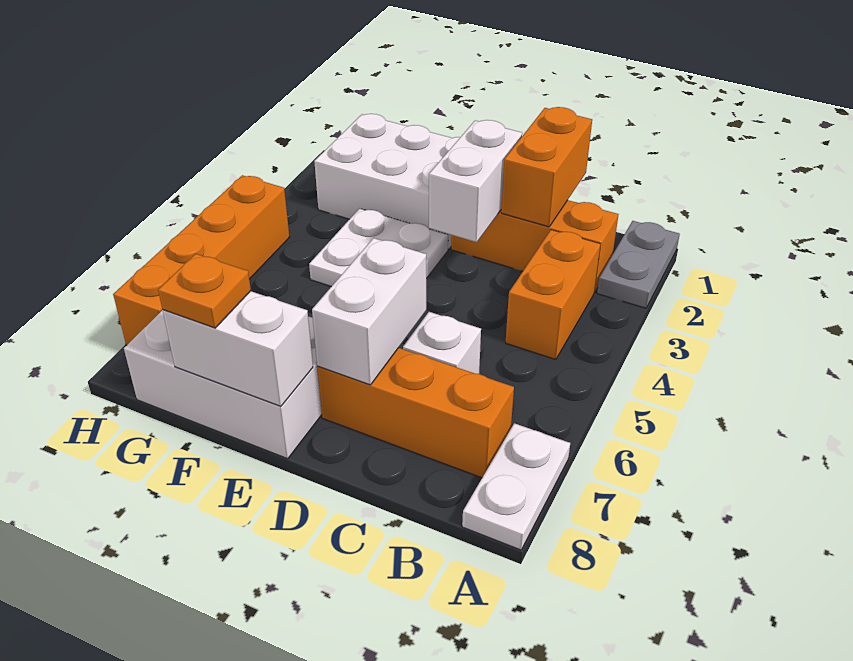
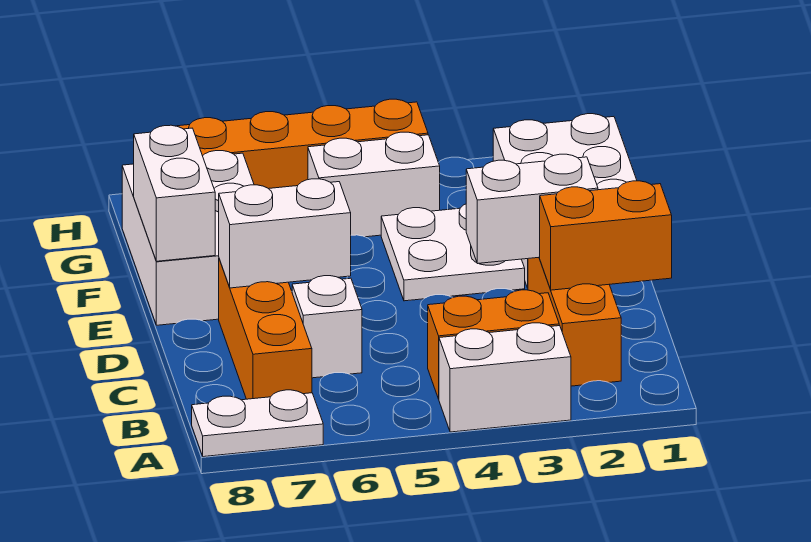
grey 1x2 plate [597,221,680,308] -> none
none -> white 1x2 brick [439,323,571,432]
orange 1x1 plate [158,254,251,328] -> none
none -> white 1x2 brick [308,132,440,237]

